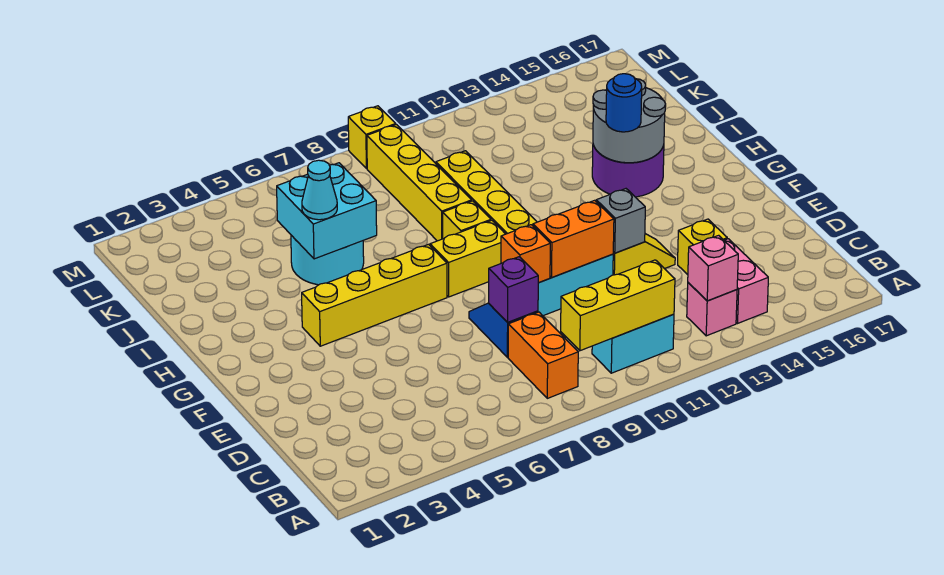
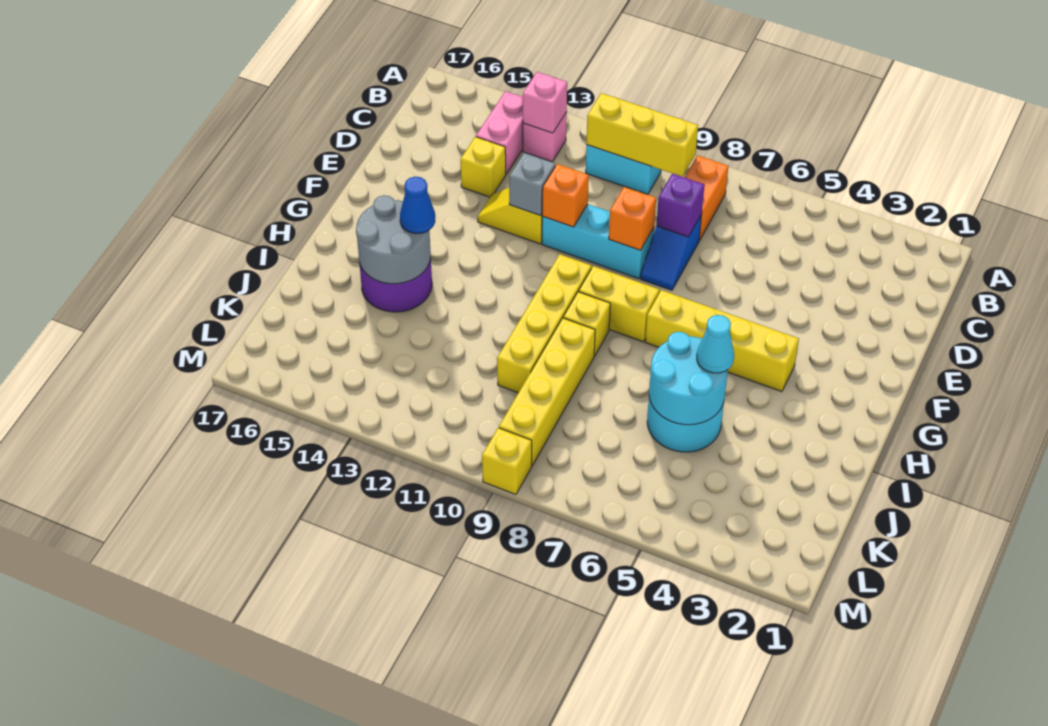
orange 1x2 brick [533,200,614,277] -> orange 1x1 brick [542,164,589,227]
blue 1x1 round brick [606,74,642,132] -> blue 1x1 cone [400,177,435,234]
cyan 2x2 brick [277,163,377,259] -> cyan 2x2 round brick [649,332,728,425]

